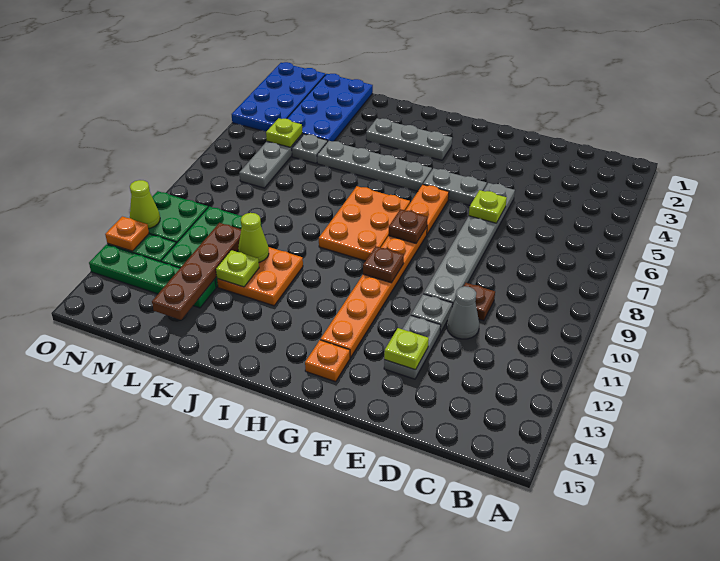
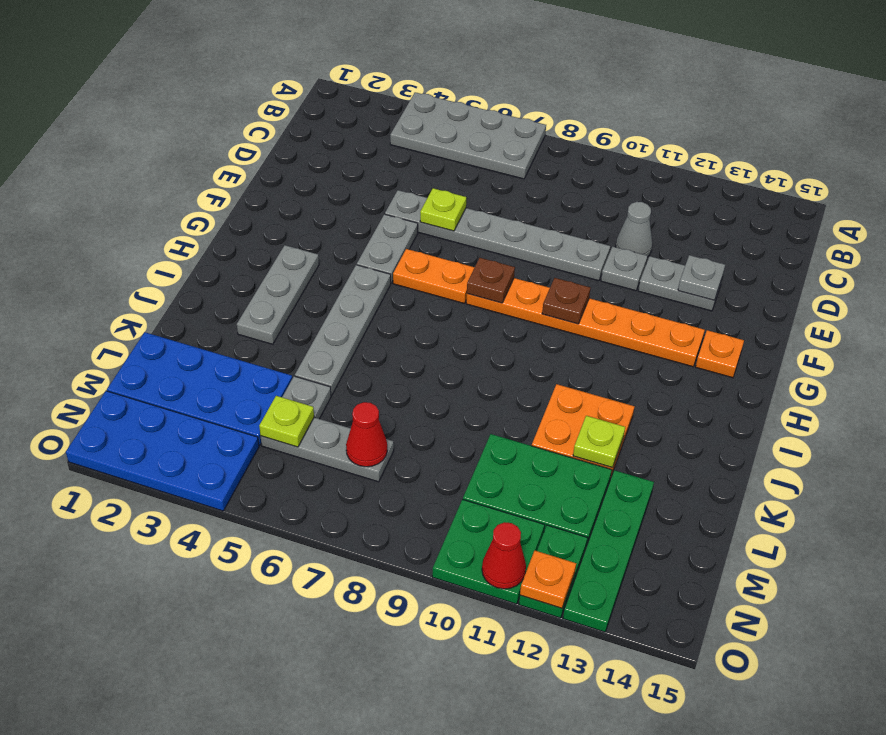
none -> grey 2x4 plate [390,92,546,179]
brown 1x1 plate [464,283,495,321] -> none
lime 1x1 plate [384,328,429,370] -> grey 1x1 plate [678,255,725,300]
orange 2x3 plate [319,186,410,261] -> none
lime 1x1 cone [238,213,269,262] -> none
brown 1x4 plate [152,223,241,320] -> none
none -> red 1x1 cone [346,402,387,467]
lime 1x1 cone [130,180,160,229] -> red 1x1 cone [482,522,526,589]

